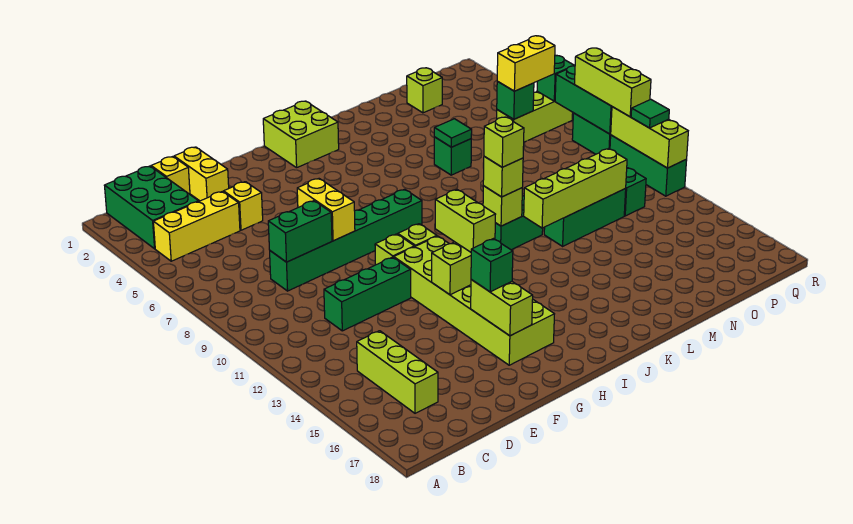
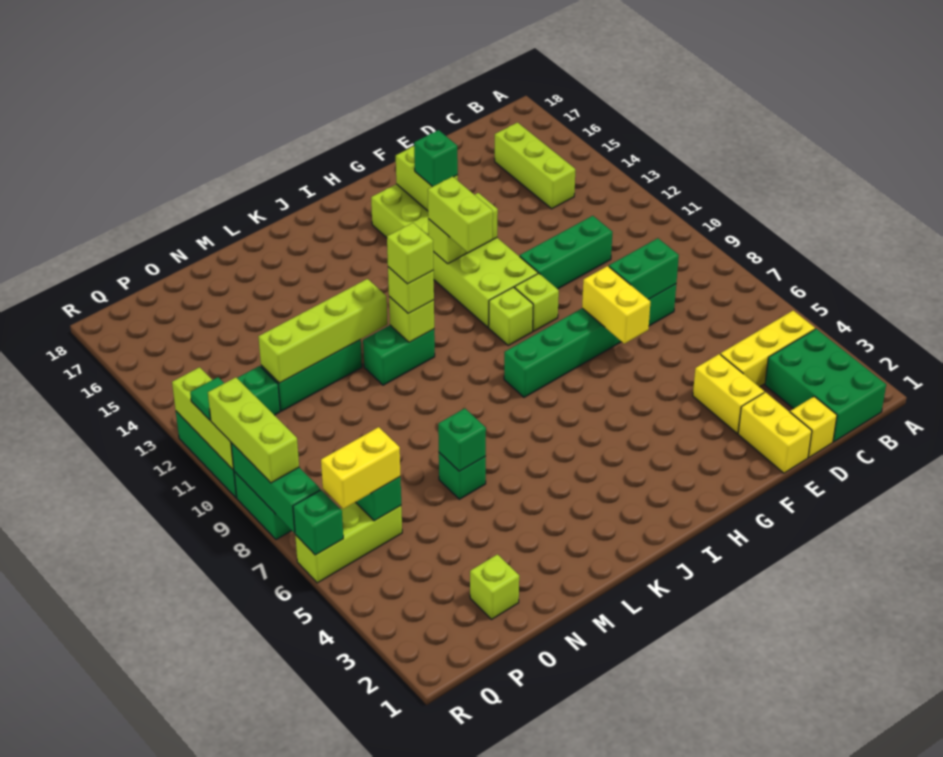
yellow 1x1 brick [224,182,263,230] -> yellow 1x2 brick [693,354,764,433]
lime 2x2 brick [263,101,339,168] -> none
green 1x1 tile [434,119,472,147] -> green 1x1 brick [438,408,486,471]

